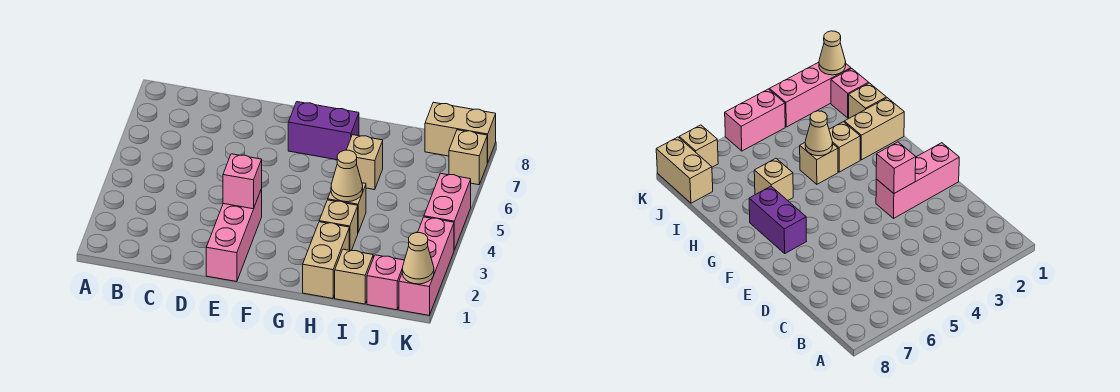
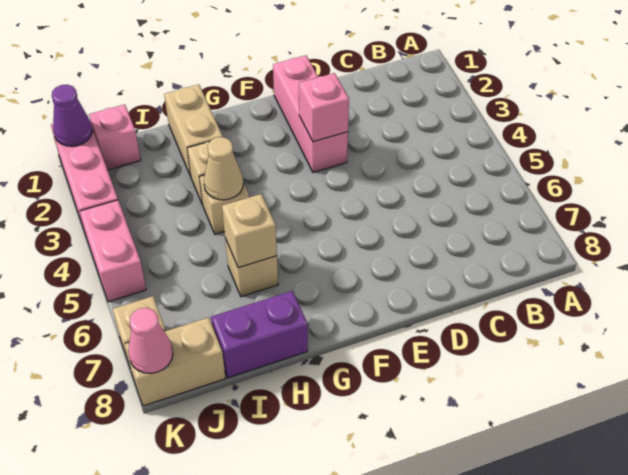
purple 1x2 brick [288,102,359,160] -> purple 1x2 brick moved to [211,291,308,378]
tan 1x1 brick [335,249,373,304] -> tan 1x1 brick moved to [222,194,277,268]
tan 1x1 cone [402,233,434,284] -> purple 1x1 cone [52,85,92,146]
none -> pink 1x1 cone [128,308,173,373]

